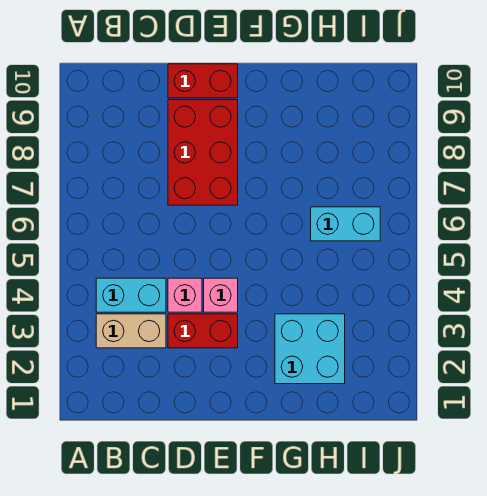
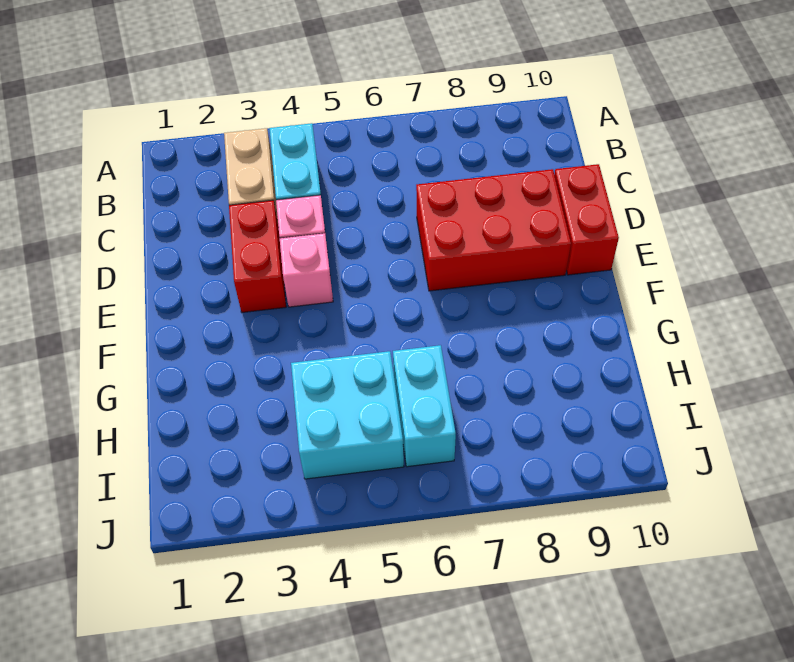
cyan 2x2 brick [275,314,345,384] -> cyan 2x2 brick moved to [291,351,404,479]

